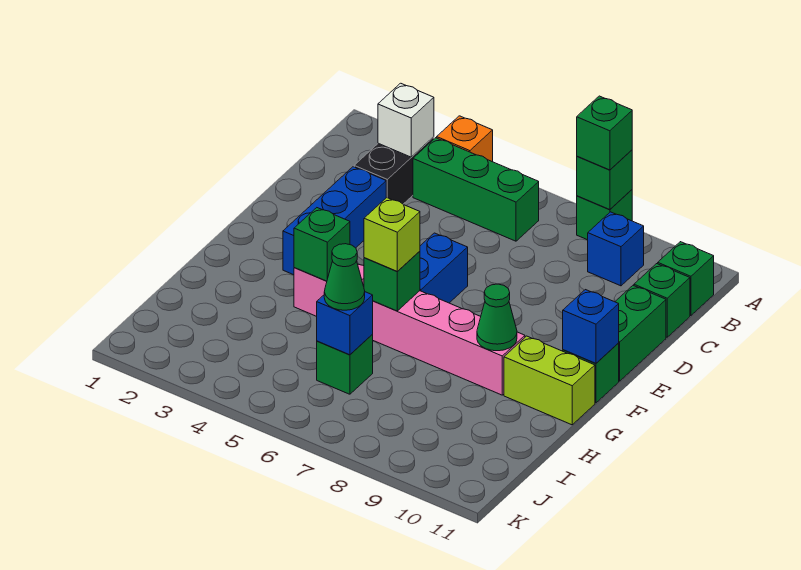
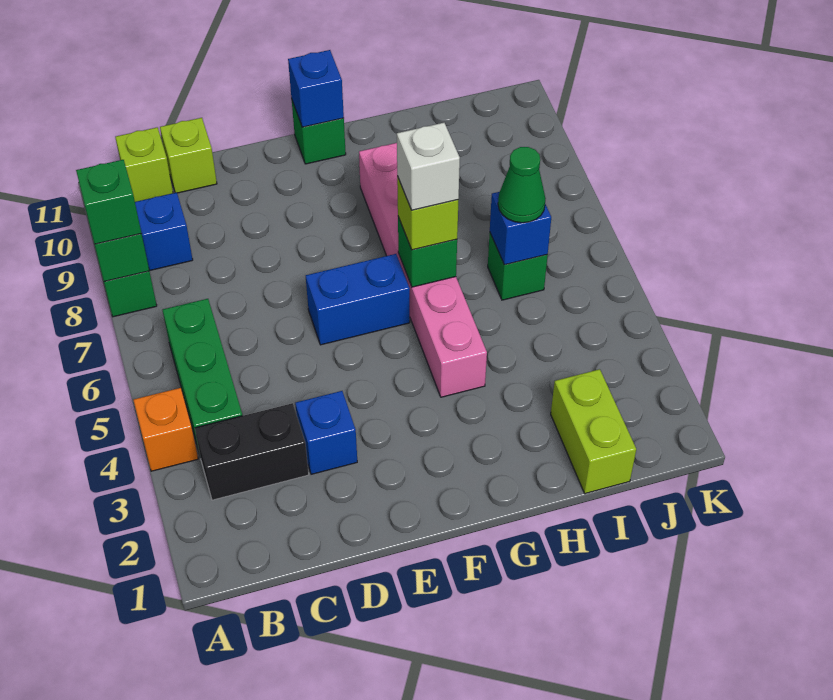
white 1x1 brick [378,83,434,157] -> white 1x1 brick moved to [397,123,460,210]
green 1x1 brick [658,242,714,315] -> lime 1x1 brick [115,127,173,202]
green 1x1 brick [634,264,690,337] -> lime 1x1 brick [160,118,217,193]
blue 1x3 brick [283,167,386,275] -> blue 1x1 brick [295,391,357,474]
green 1x2 brick [615,286,666,381] -> none
green 1x1 brick [294,208,350,281] -> none
green 1x1 cone [477,284,517,351] -> none
lime 1x2 brick [504,336,595,425] -> lime 1x2 brick moved to [551,369,636,494]

